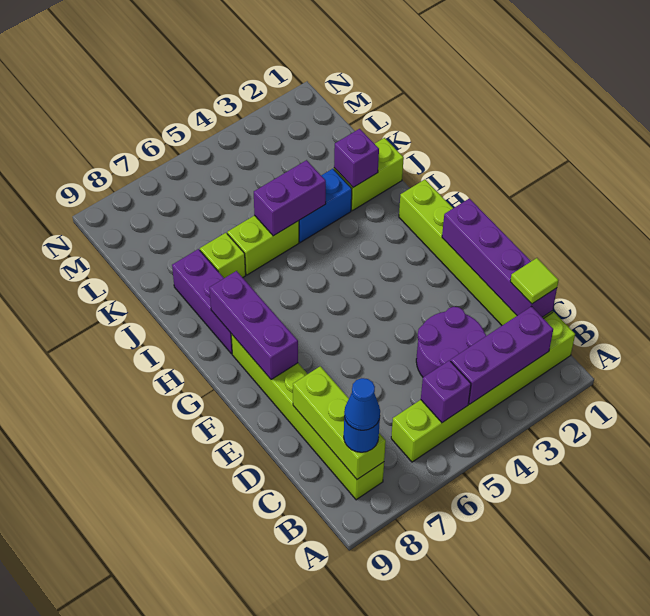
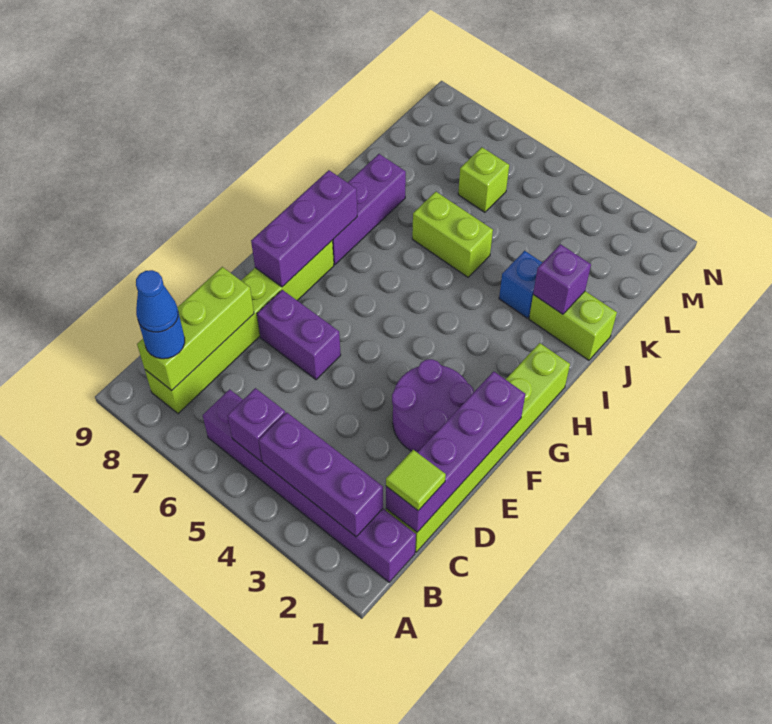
lime 1x6 brick [391,312,575,462] -> purple 1x6 brick [203,389,416,582]
purple 2x2 round brick [416,307,486,377] -> purple 2x2 round brick moved to [392,359,474,452]
blue 1x2 brick [299,169,352,242] -> blue 1x1 brick [499,251,542,318]
purple 1x2 brick [254,160,326,236] -> purple 1x2 brick moved to [257,290,341,380]
lime 1x1 brick [200,233,246,278] -> lime 1x1 brick moved to [458,147,509,212]

